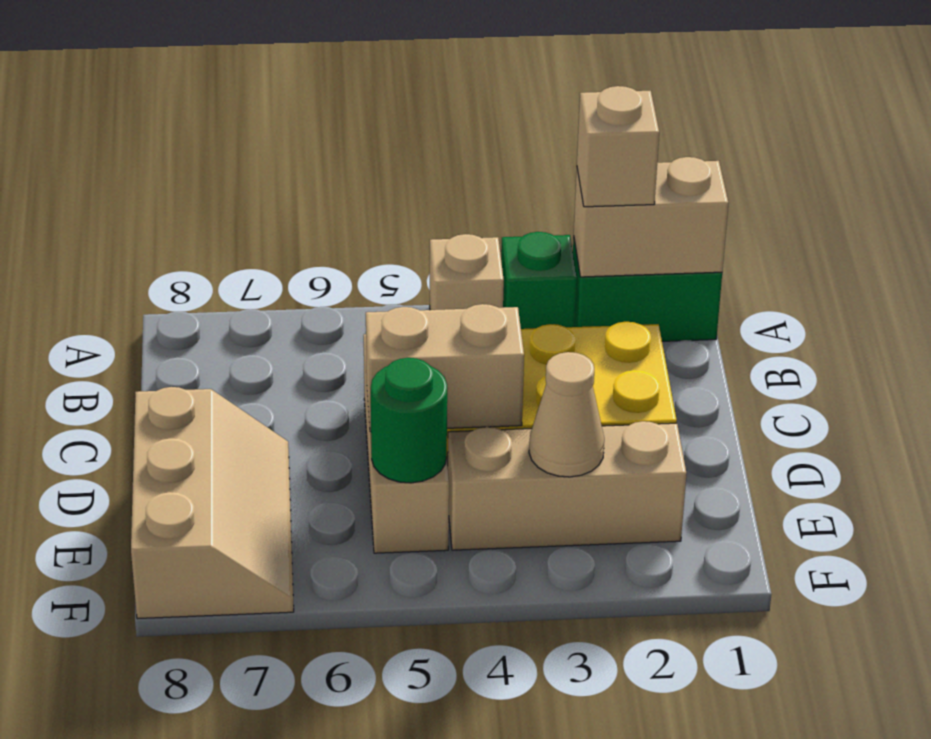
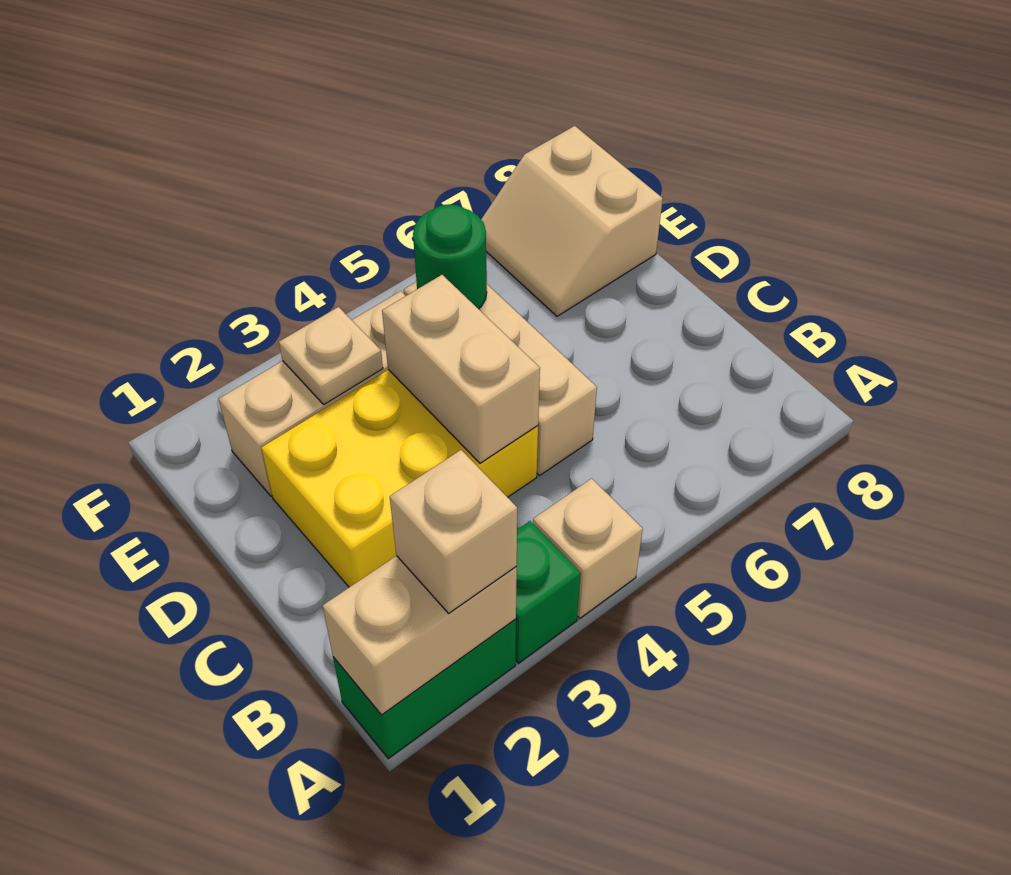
tan 1x2 brick [366,304,524,431] -> tan 1x2 brick turned to [382,275,540,463]
tan 2x3 slope [131,387,294,619] -> tan 2x2 slope [481,126,663,316]
tan 1x1 cone [529,352,604,477] -> tan 1x1 plate [279,307,383,404]

